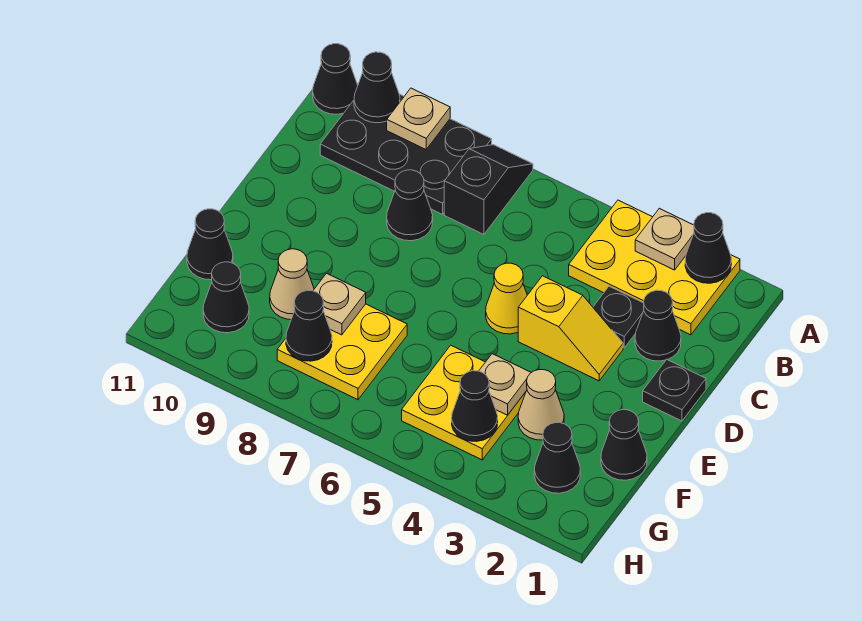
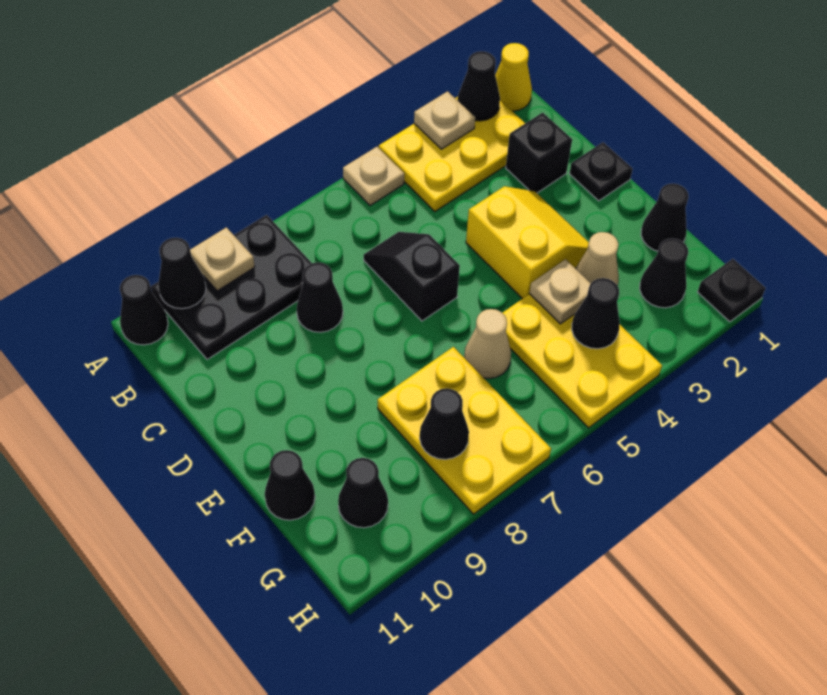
black 1x2 slope [444,145,533,235] -> black 1x2 slope moved to [364,232,460,321]
black 1x1 cone [635,290,681,361] -> black 1x1 brick [506,113,572,193]
black 1x1 plate [593,286,644,348] -> black 1x1 plate moved to [698,259,765,322]
yellow 1x2 slope [518,276,623,381] -> yellow 2x2 slope [466,186,589,299]
yellow 1x1 cone [486,263,527,334] -> yellow 1x1 cone moved to [495,43,532,111]
yellow 2x2 plate [402,345,526,460] -> yellow 2x3 plate [503,294,662,428]
yellow 2x2 plate [277,304,407,400] -> yellow 2x3 plate [378,347,551,514]
tan 1x1 plate [313,273,366,335] -> tan 1x1 plate moved to [343,147,404,206]
tan 1x1 cone [270,249,314,320] -> tan 1x1 cone moved to [464,309,511,379]

